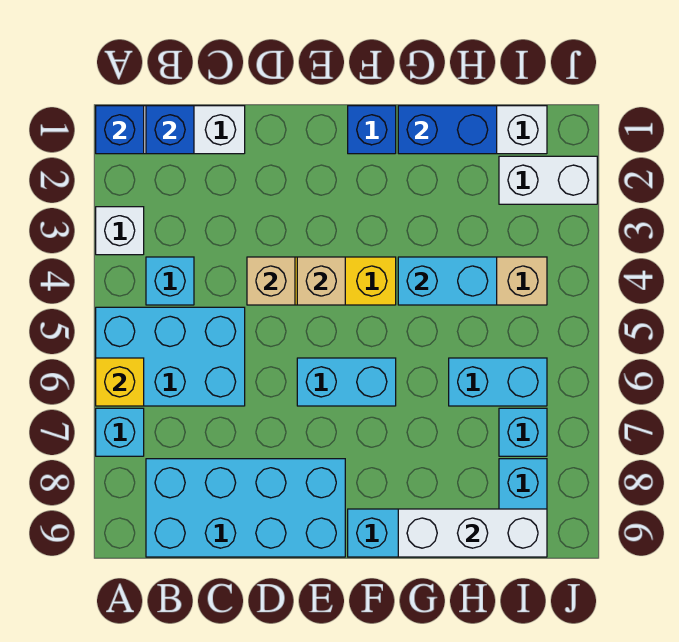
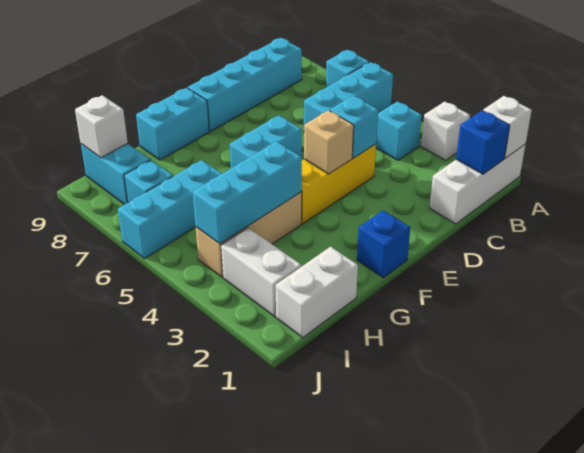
blue 1x1 brick [96,106,144,154] -> white 1x1 brick [483,96,532,158]
cyan 2x3 brick [96,307,245,406] -> cyan 1x3 brick [304,62,393,125]
yellow 1x1 brick [96,358,144,406] -> none
cyan 2x4 brick [146,459,345,557] -> cyan 1x4 brick [188,38,302,131]
tan 1x1 brick [247,257,295,305] -> cyan 1x1 brick [330,96,378,158]
blue 1x2 brick [398,106,497,154] -> none
cyan 1x2 brick [398,257,497,305] -> cyan 1x3 brick [193,141,302,244]
white 1x3 brick [398,509,547,557] -> white 1x1 brick [75,95,128,158]
cyan 1x2 brick [449,358,547,406] -> cyan 1x3 brick [118,160,222,258]
white 1x2 brick [499,156,597,204] -> white 1x2 brick turned to [221,228,302,317]

